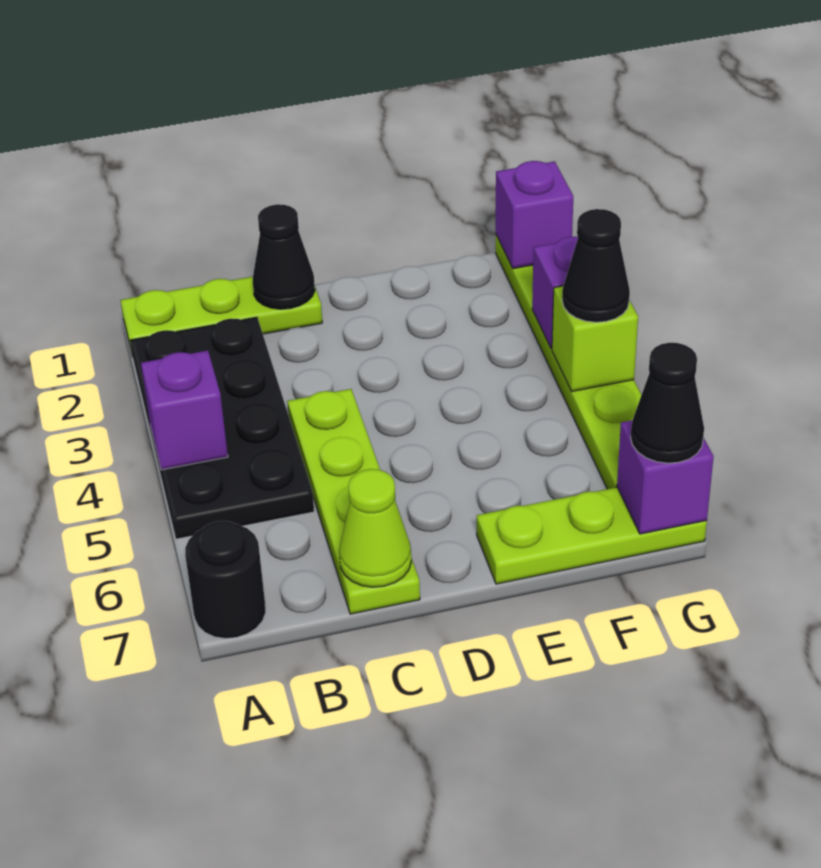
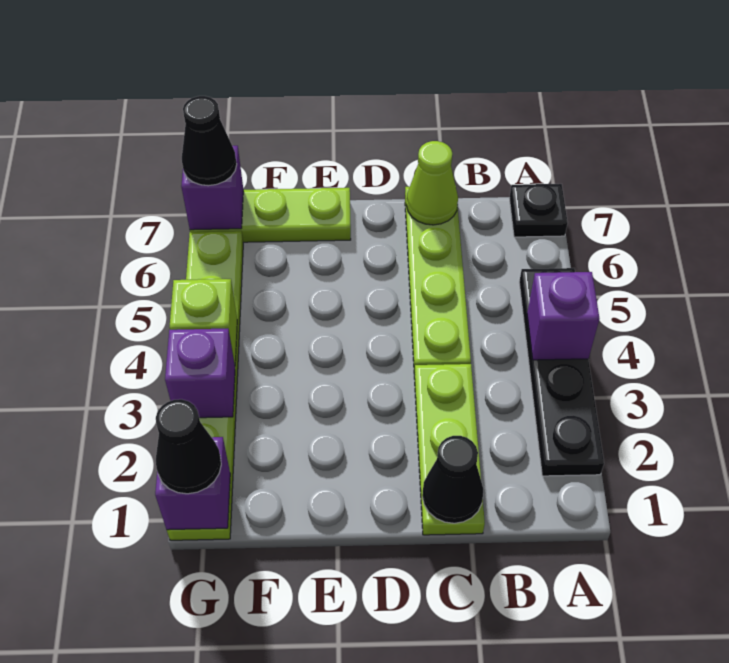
lime 1x3 plate [120,277,322,353] -> lime 1x3 plate turned to [414,364,485,535]
black 2x4 plate [130,317,314,539] -> black 1x4 plate [519,268,604,476]
black 1x1 round brick [185,521,266,639] -> black 1x1 plate [509,184,568,237]
black 1x1 cone [562,209,630,322] -> black 1x1 cone moved to [156,399,221,494]

